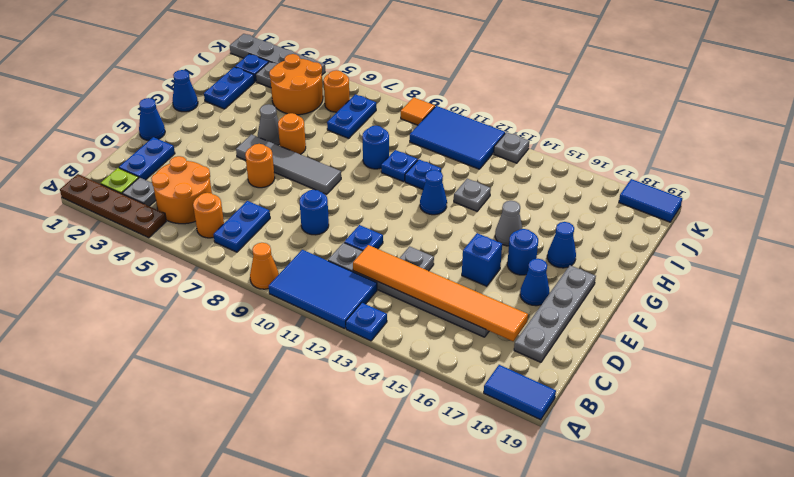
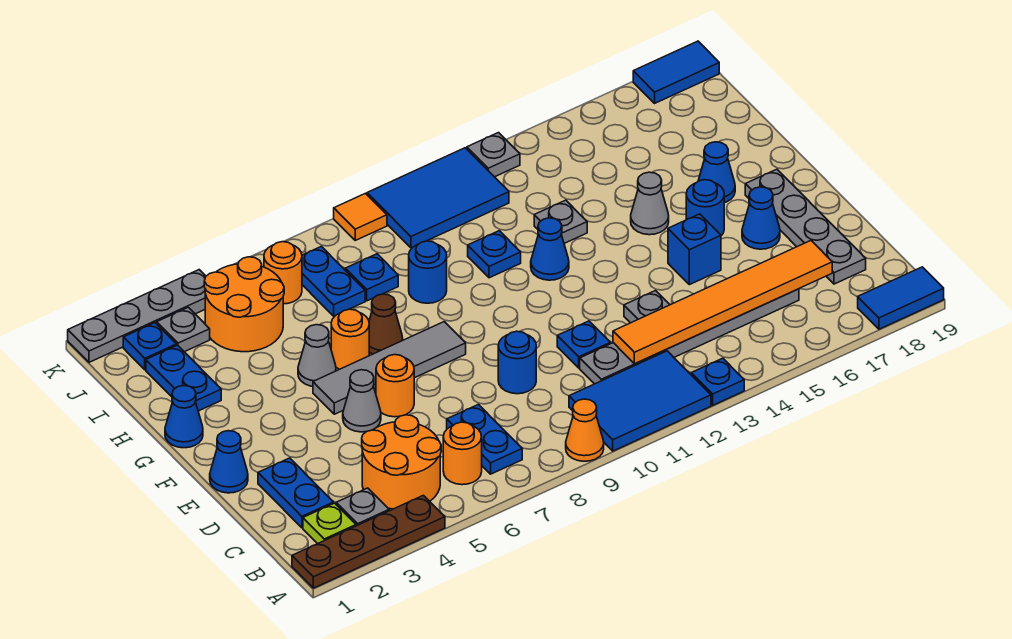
none -> grey 1x1 cone [343,370,381,432]
none -> brown 1x1 cone [369,294,403,354]
blue 1x1 plate [381,150,418,182] -> blue 1x1 plate moved to [345,254,398,301]

